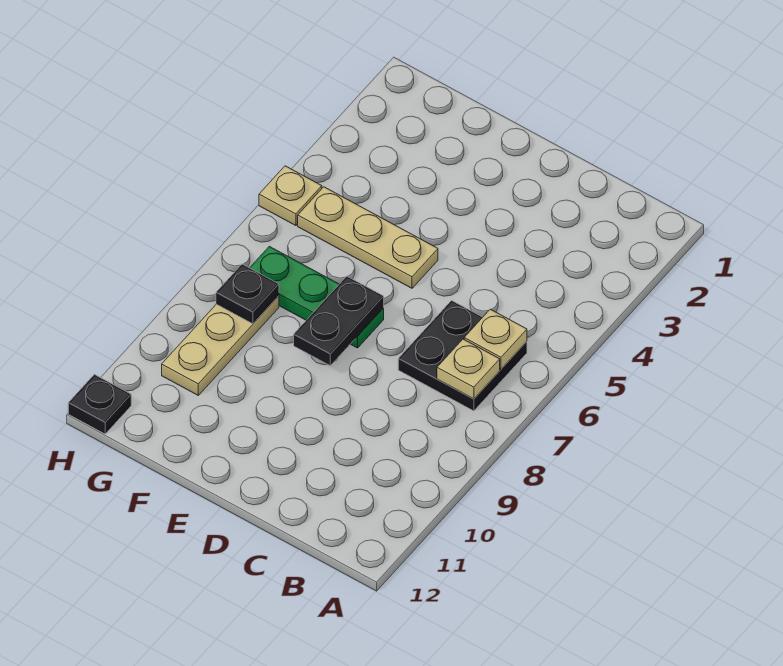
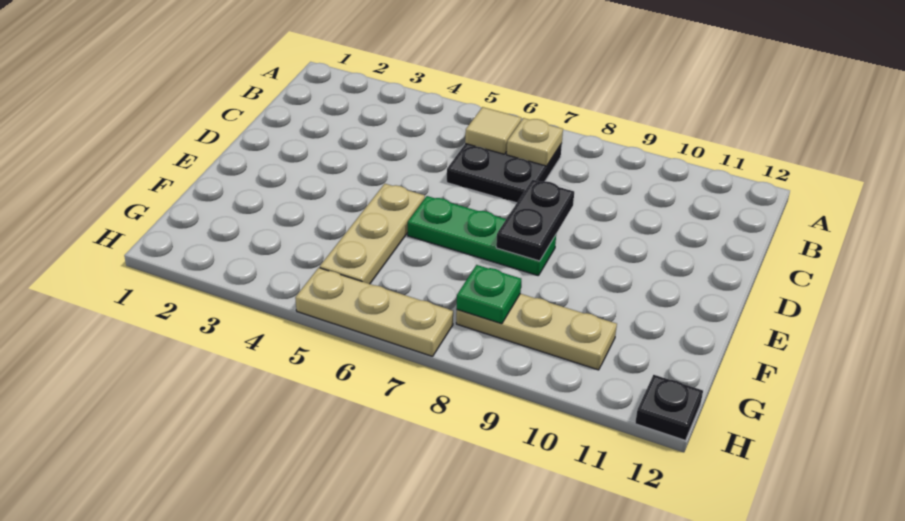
tan 1x1 plate [464,309,527,369] -> tan 1x1 tile [465,107,521,154]
green 1x3 plate [250,246,384,348] -> green 1x3 plate turned to [408,196,556,276]
black 1x2 plate [294,276,384,366] -> black 1x2 plate turned to [496,180,574,261]
black 1x1 plate [216,264,279,324] -> green 1x1 plate [457,265,521,324]
tan 1x1 plate [259,166,322,226] -> tan 1x3 plate [295,268,453,356]

